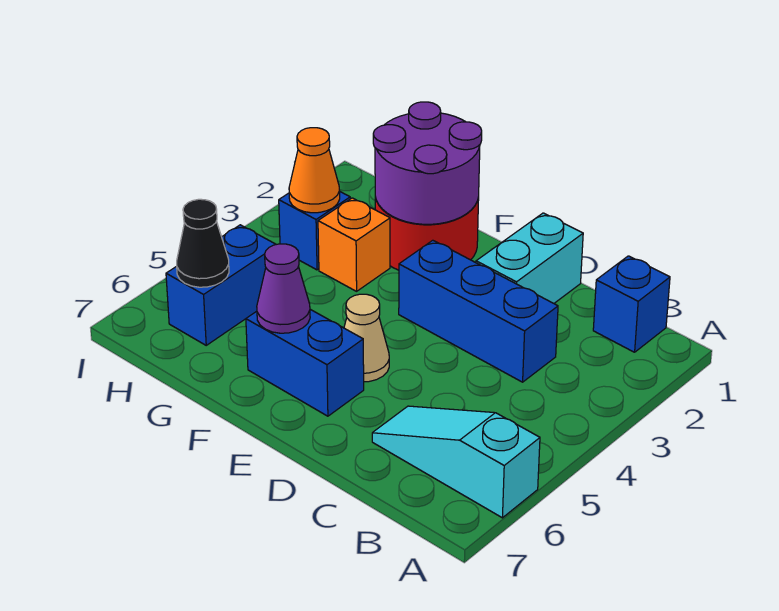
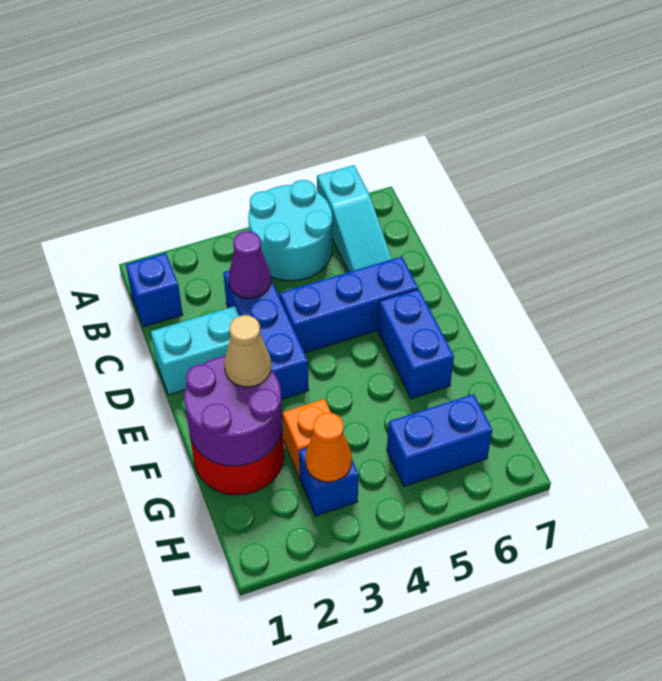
none -> cyan 2x2 round brick [248,180,332,281]
none -> blue 1x3 brick [280,256,418,353]
tan 1x1 cone [344,294,389,382] -> tan 1x1 cone moved to [224,315,271,387]
purple 1x1 cone [257,244,310,333] -> purple 1x1 cone moved to [228,231,271,298]
black 1x1 cone [177,199,229,287] -> none

